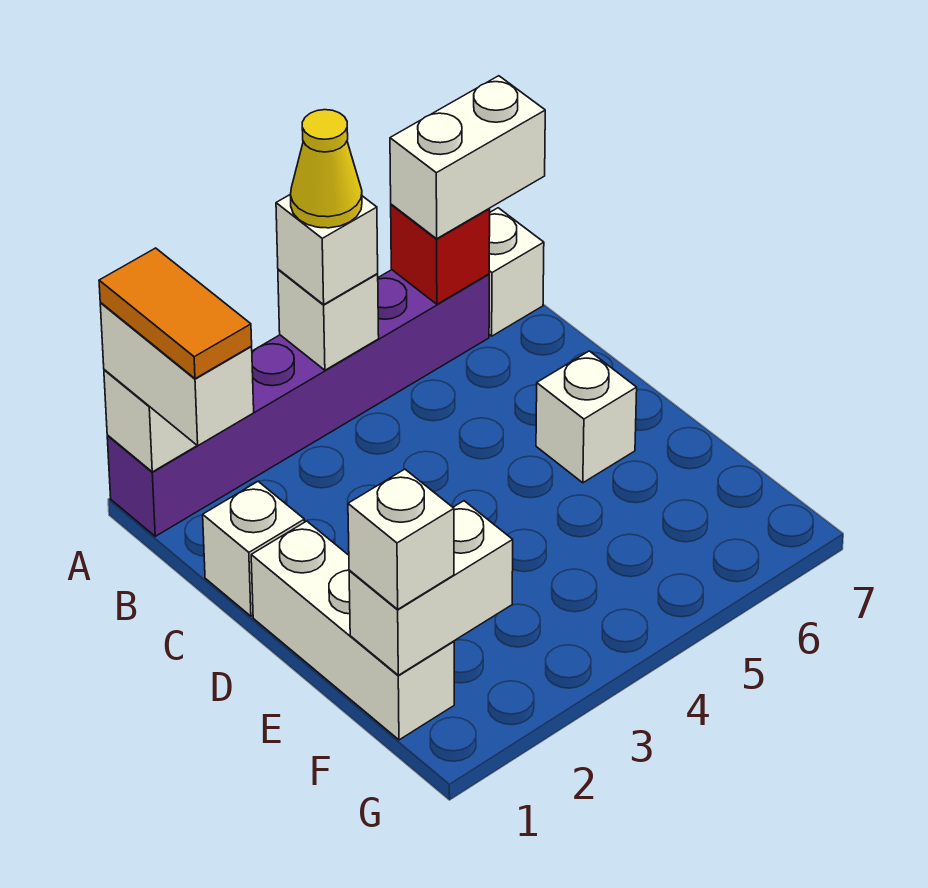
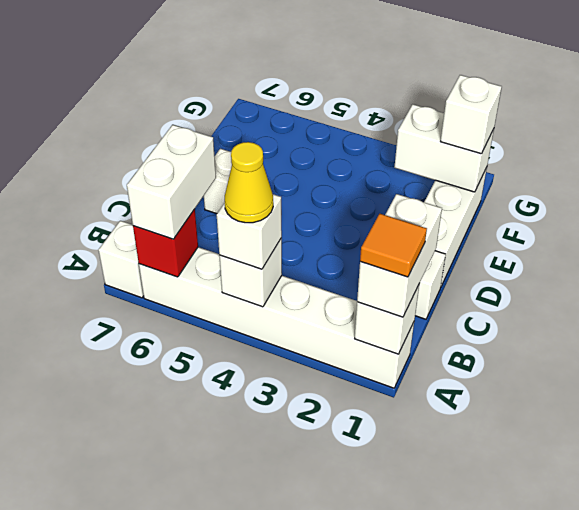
purple 1x6 brick [107,270,489,536] -> white 1x6 brick [139,247,414,388]
orange 1x2 tile [99,248,252,379] -> orange 1x1 tile [360,214,427,277]
white 1x2 brick [390,76,545,239] -> white 1x2 brick turned to [127,125,216,239]

